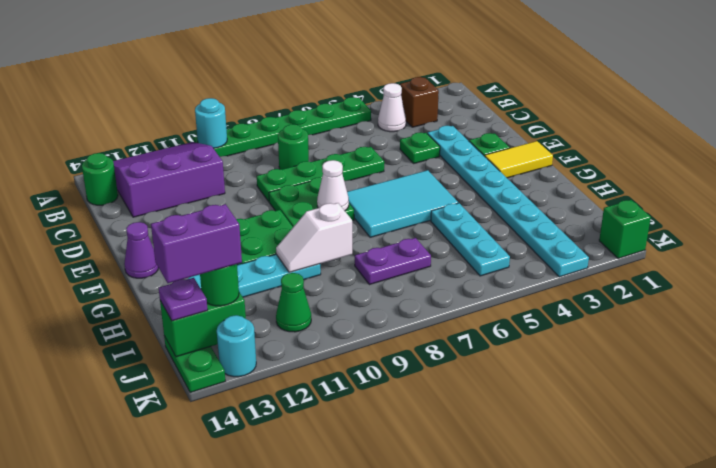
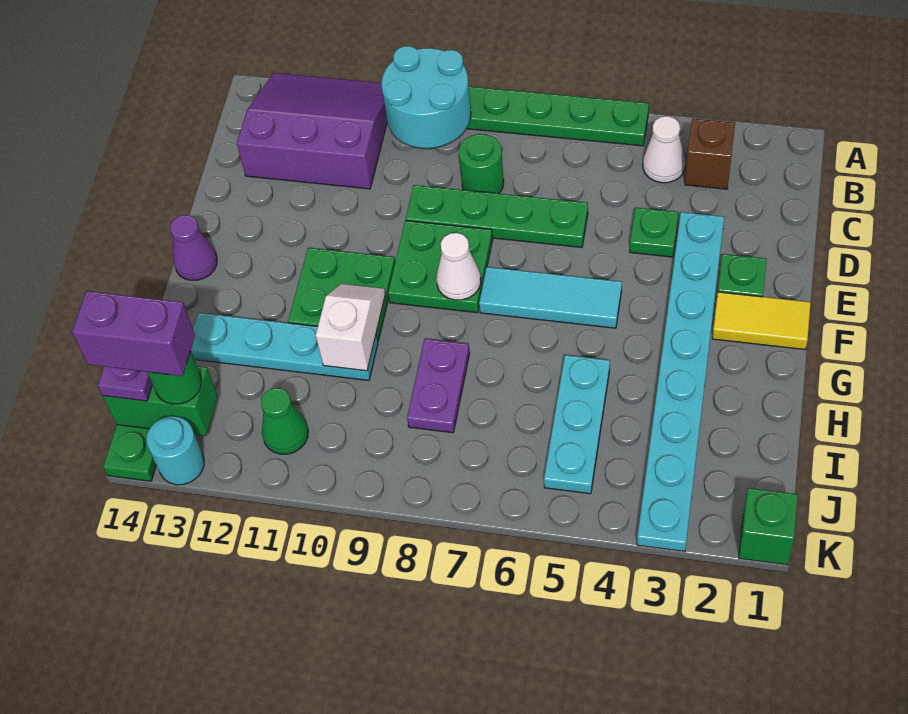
cyan 1x1 round brick [195,98,227,148] -> cyan 2x2 round brick [382,46,471,148]
green 1x1 round brick [82,153,118,205] -> none
cyan 2x3 tile [347,170,458,237] -> cyan 1x3 tile [479,267,622,328]
white 1x2 slope [276,203,352,272] -> white 1x2 slope turned to [316,284,385,371]
purple 1x2 plate [355,238,431,285] -> purple 1x2 plate turned to [407,339,470,433]

